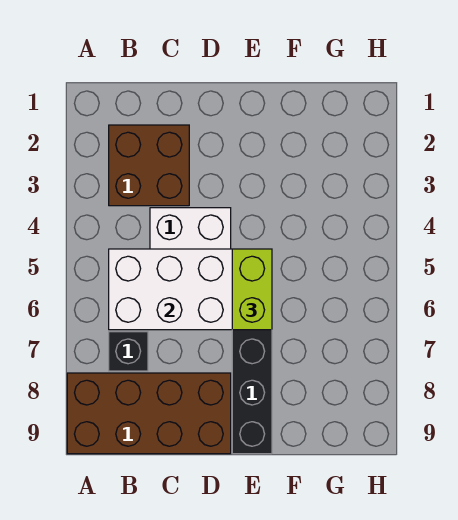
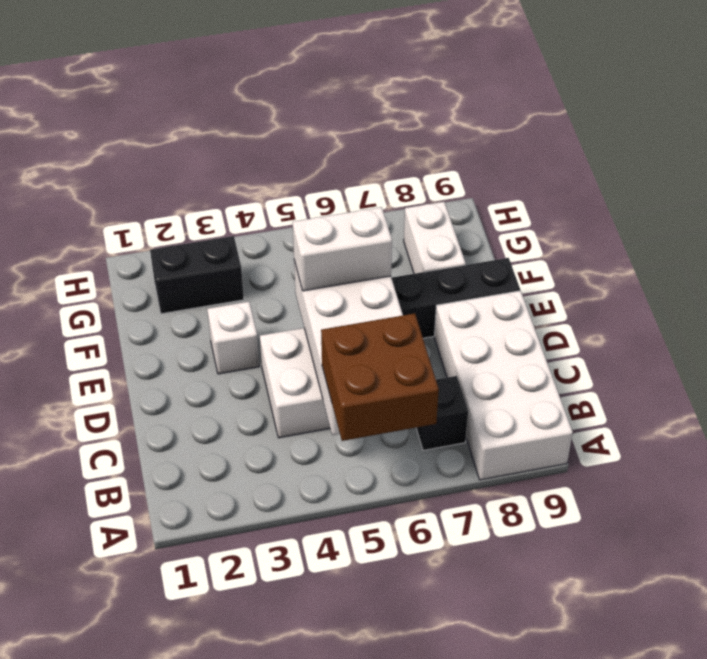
brown 2x4 brick [67,373,231,454] -> white 2x4 brick [434,291,573,480]
brown 2x2 brick [109,125,189,206] -> brown 2x2 brick moved to [321,314,439,441]
none -> white 1x1 brick [207,302,259,374]
lime 1x2 brick [232,249,272,330] -> white 1x2 brick [293,207,392,291]
none -> white 1x2 brick [404,202,466,274]
none -> black 1x2 brick [150,236,244,314]

